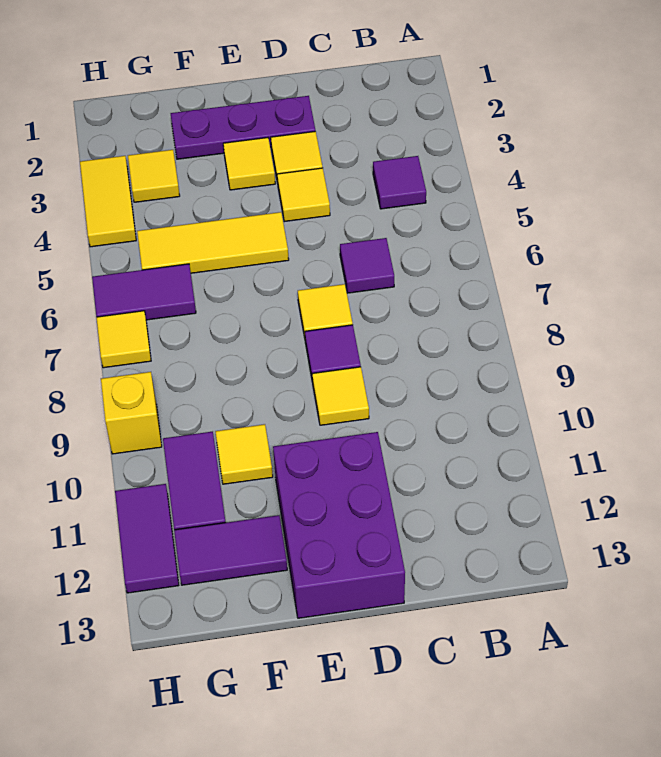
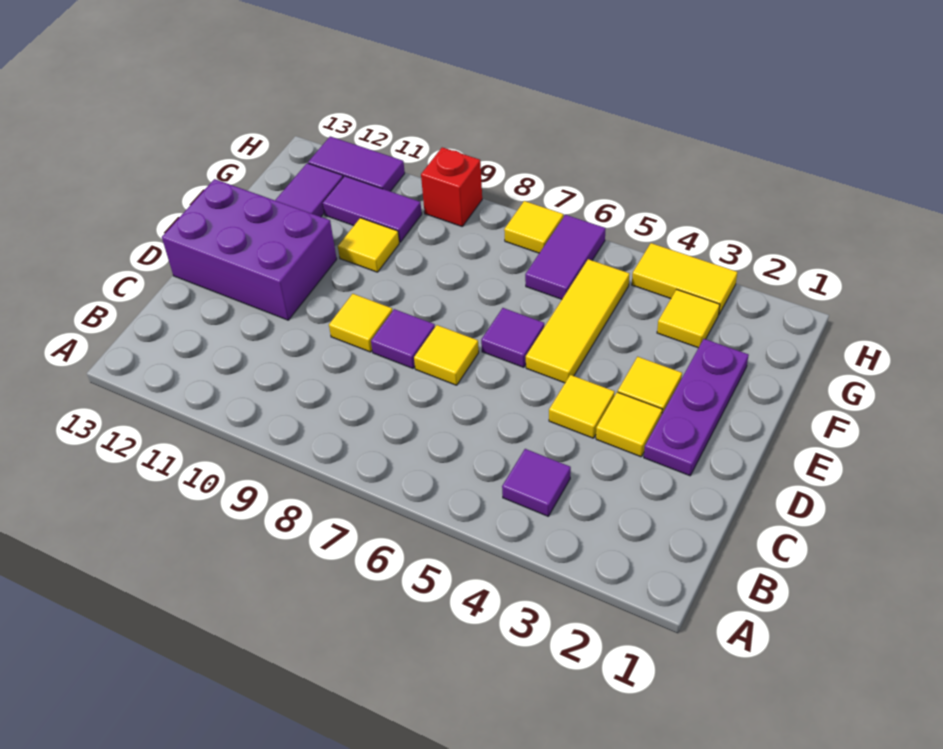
purple 1x1 tile [340,238,394,293] -> purple 1x1 tile moved to [481,308,544,367]
yellow 1x1 brick [101,372,162,454] -> red 1x1 brick [421,147,482,226]

